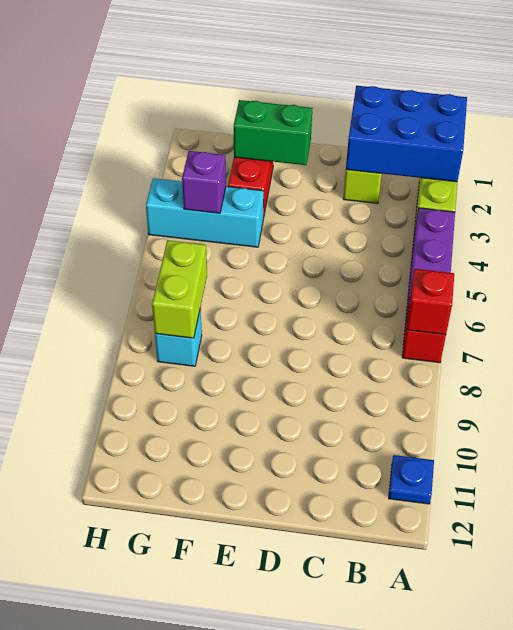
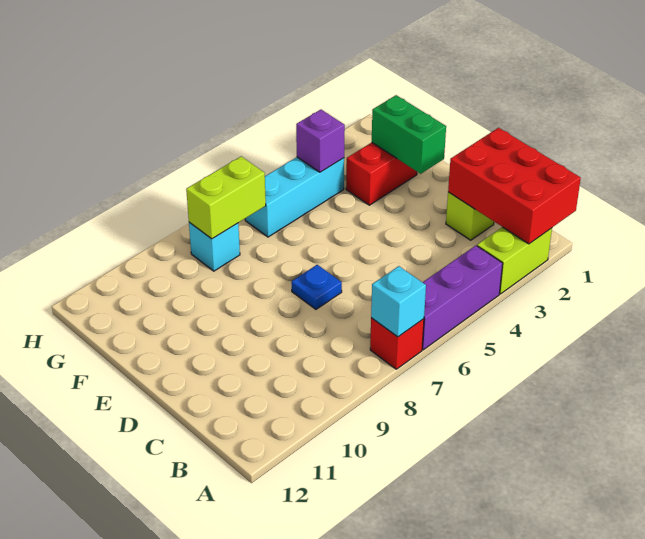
blue 2x3 brick [346,86,467,182] -> red 2x3 brick [448,128,581,244]
red 1x1 brick [407,269,454,335] -> cyan 1x1 brick [371,266,426,337]
blue 1x1 plate [389,455,434,504] -> blue 1x1 plate moved to [292,265,342,309]
cyan 1x3 brick [146,178,264,247] -> cyan 1x3 brick turned to [245,157,344,237]

